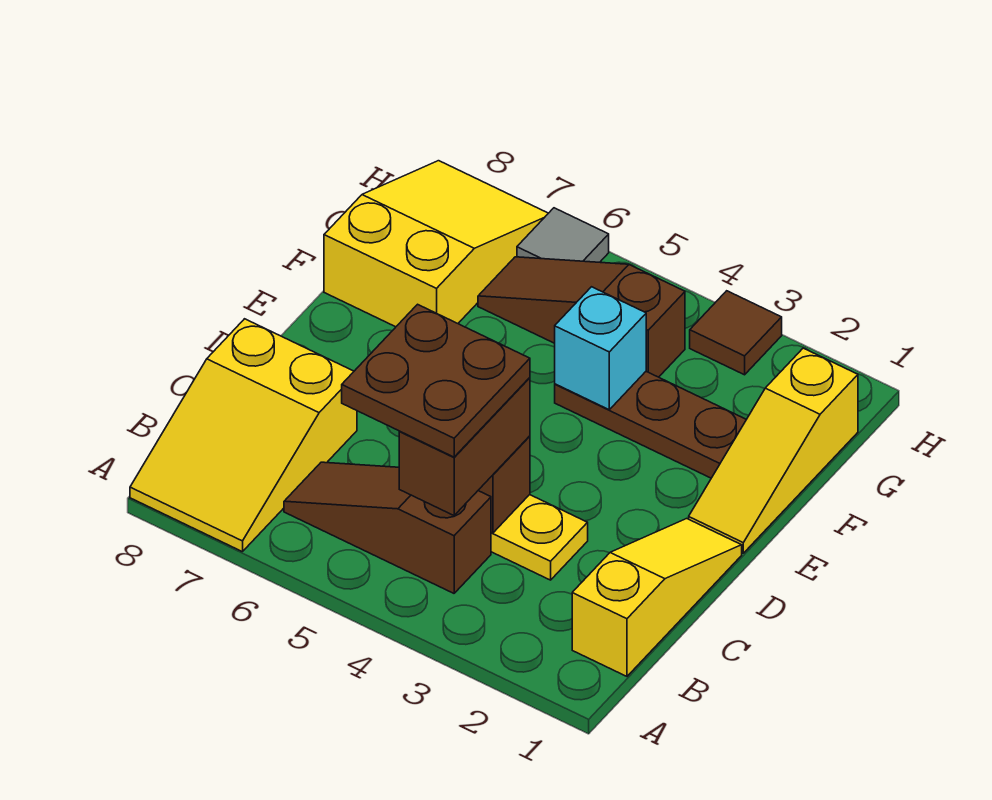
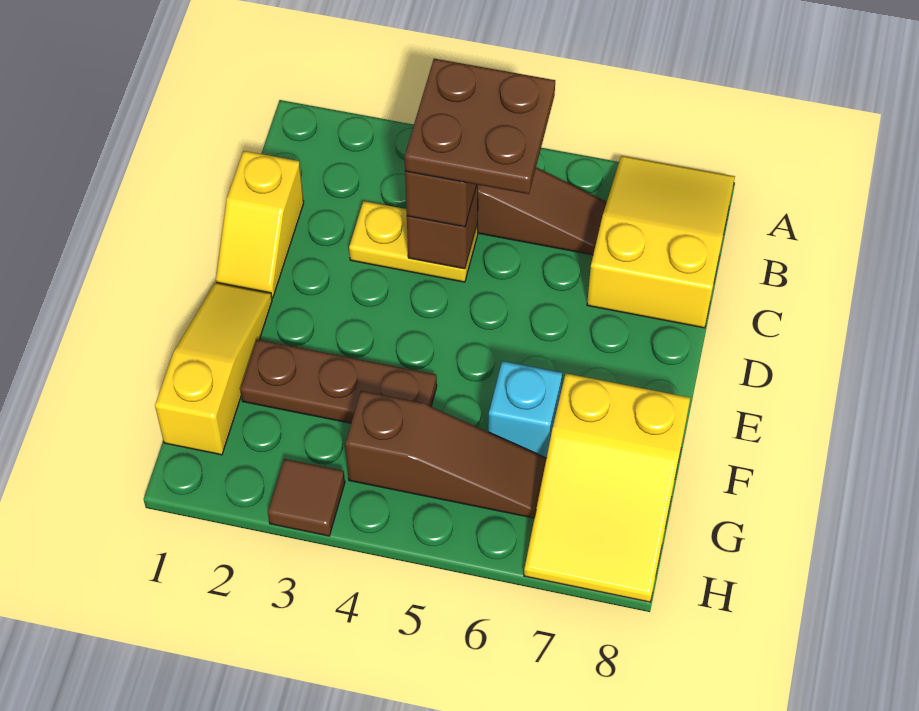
yellow 1x3 slope [572,519,742,676] -> yellow 1x2 slope [216,151,304,298]
cyan 1x1 brick [555,287,646,410] -> cyan 1x1 brick moved to [488,361,562,458]
grey 1x1 tile [517,208,609,262] -> none

